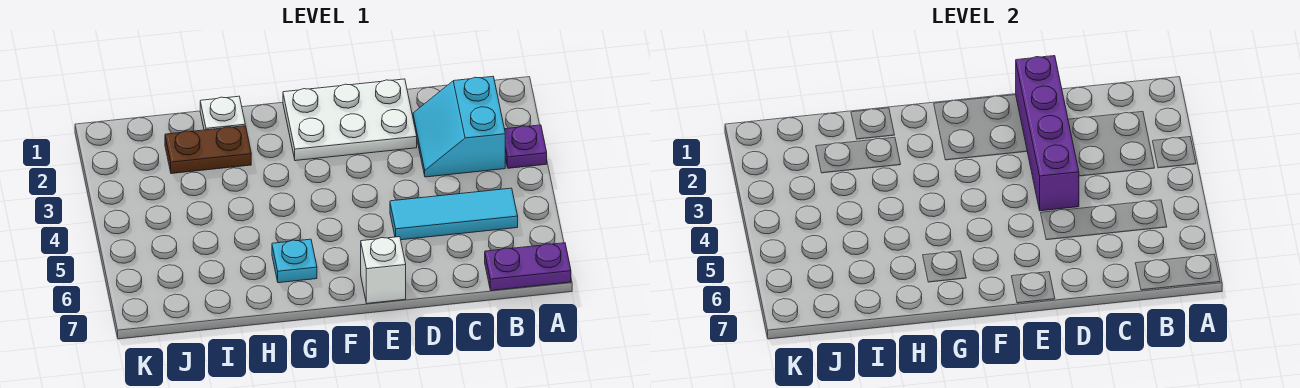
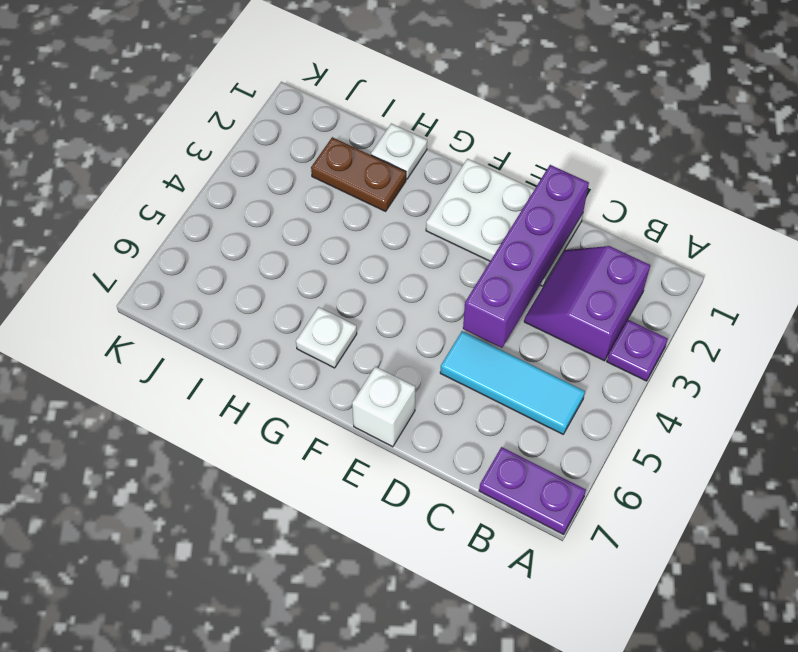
cyan 2x2 slope [413,77,505,177] -> purple 2x2 slope [524,246,650,361]
cyan 1x1 plate [272,239,317,283] -> white 1x1 plate [296,307,357,368]

